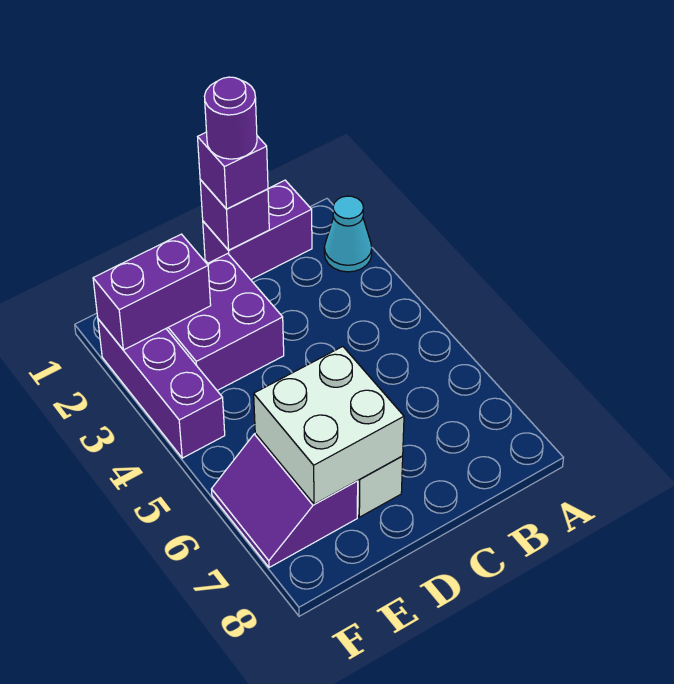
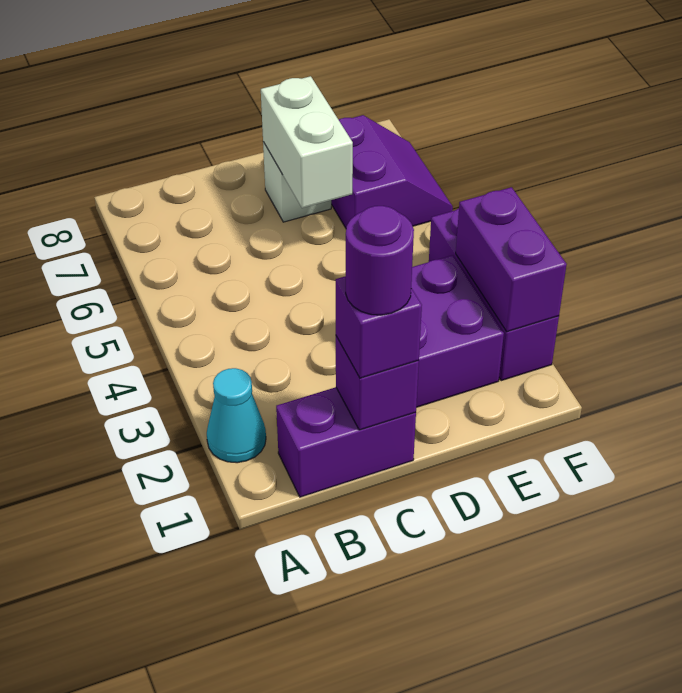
white 2x2 brick [254,347,404,504] -> white 1x2 brick [261,76,353,208]
purple 1x2 brick [93,234,211,350] -> purple 1x2 brick turned to [456,187,567,332]

